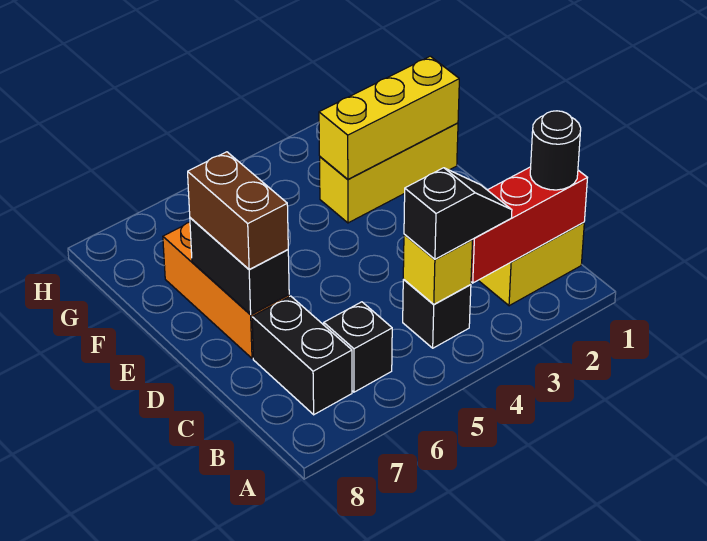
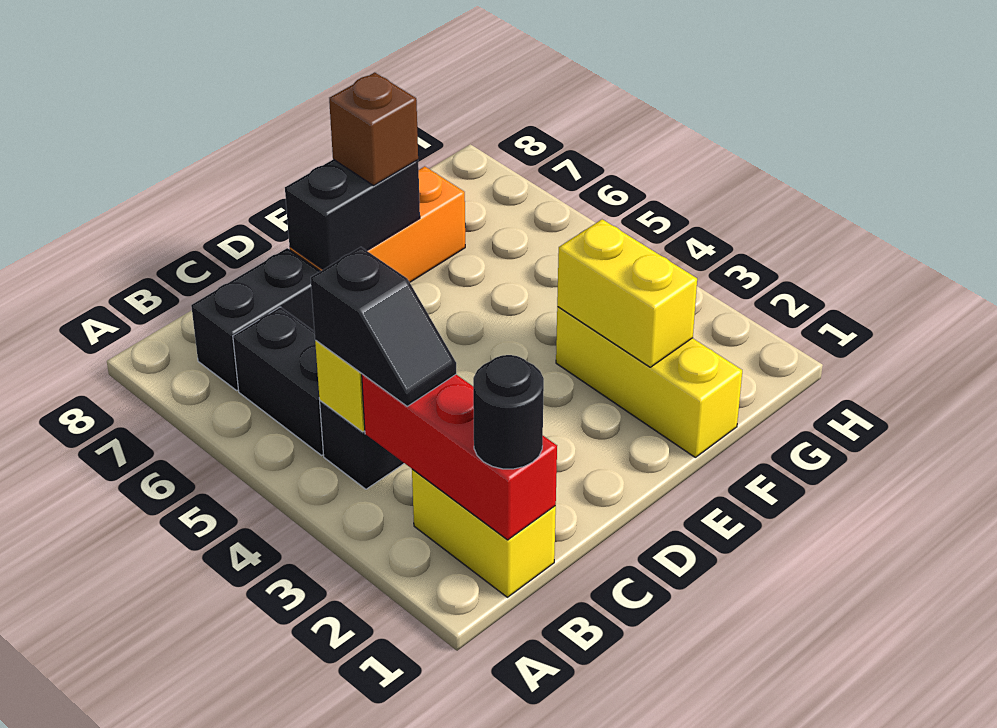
black 1x1 brick [324,302,392,392] -> black 1x2 brick [233,307,323,455]
brown 1x2 brick [188,152,288,270] -> brown 1x1 brick [329,73,418,186]
yellow 1x3 brick [319,56,459,179] -> yellow 1x2 brick [557,219,697,367]

